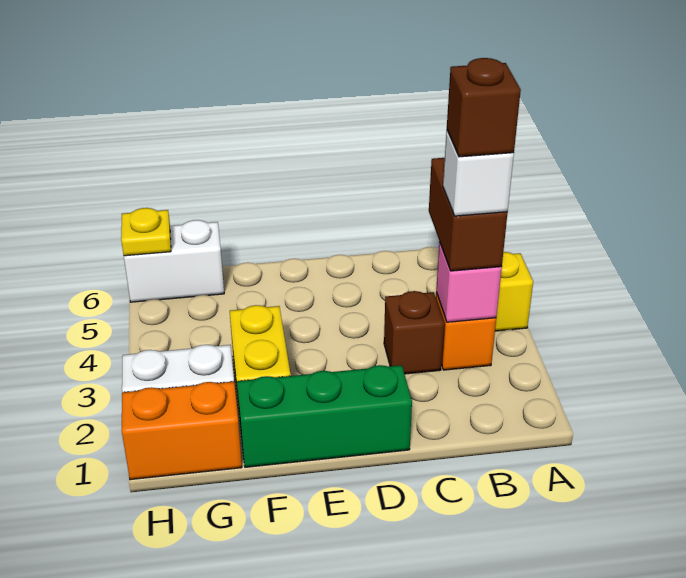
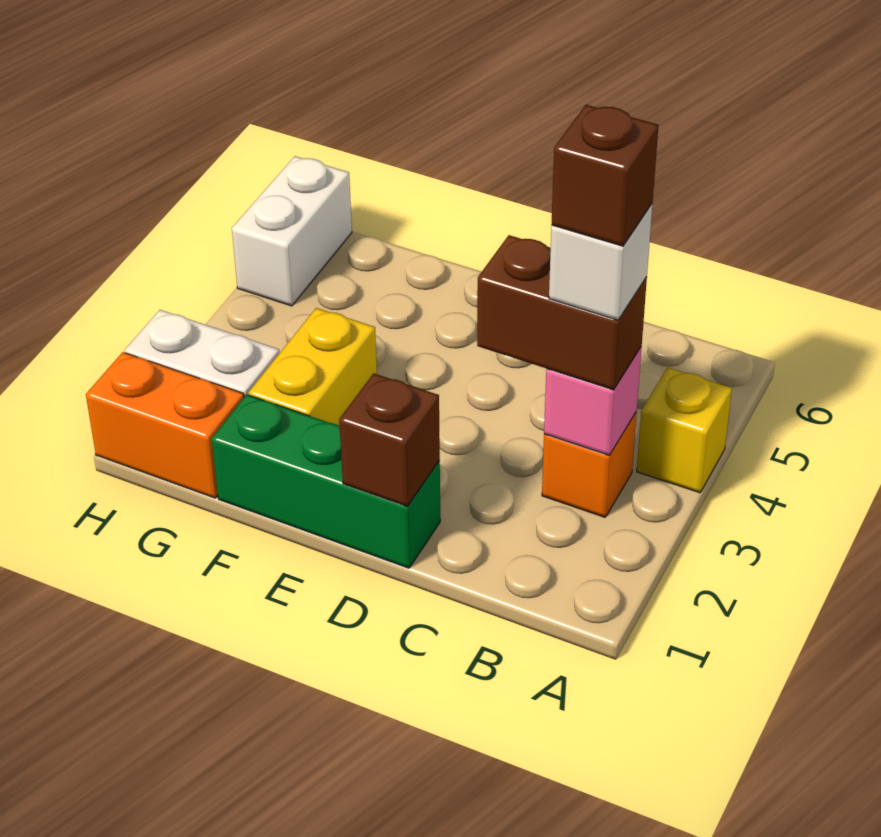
brown 1x2 brick [429,158,508,271] -> brown 1x2 brick turned to [477,235,647,390]
brown 1x1 brick [384,291,444,374] -> brown 1x1 brick moved to [339,373,440,507]
white 1x2 brick [124,220,224,302] -> white 1x2 brick turned to [232,156,352,306]
yellow 1x1 plate [121,208,171,256] -> none

